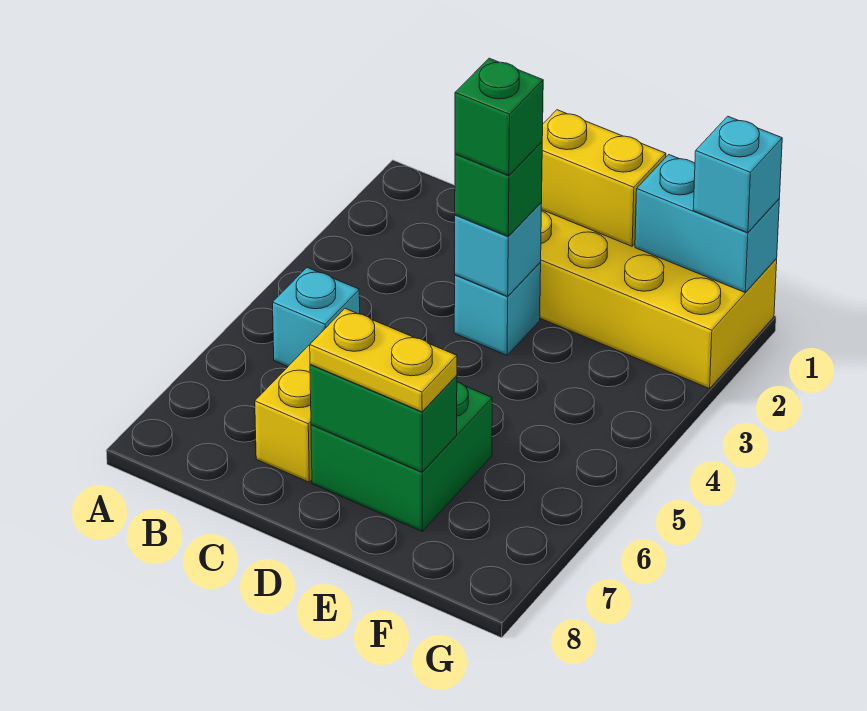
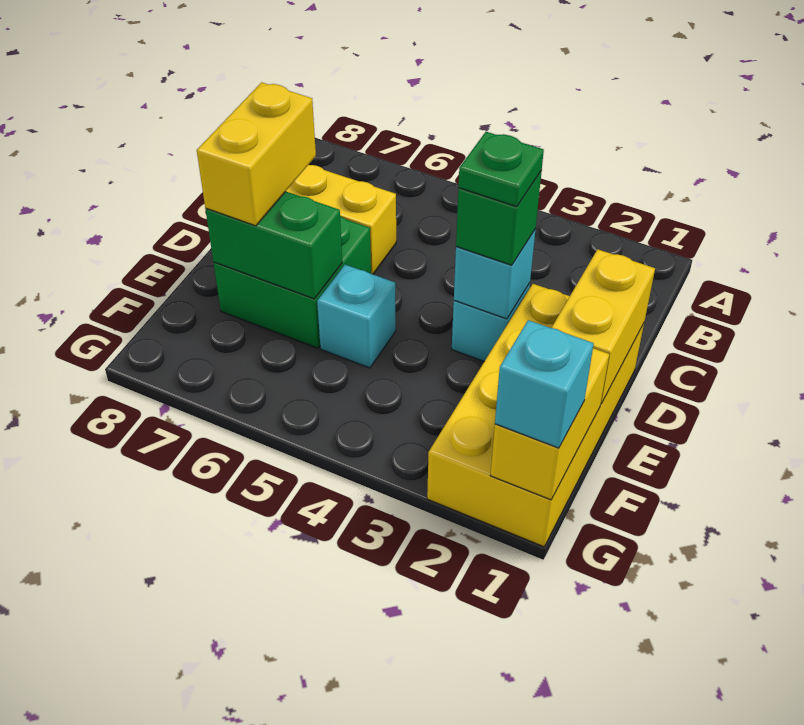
cyan 1x1 brick [273,268,360,366] -> cyan 1x1 brick moved to [317,265,396,368]
green 1x1 brick [455,58,543,175] -> green 1x1 plate [459,132,544,207]
green 1x2 brick [310,364,457,472] -> green 1x2 brick turned to [206,192,342,299]
yellow 1x2 plate [310,308,457,412] -> yellow 1x2 brick [197,82,316,226]
cyan 1x2 brick [635,155,780,293] -> yellow 1x2 brick [490,348,609,500]

